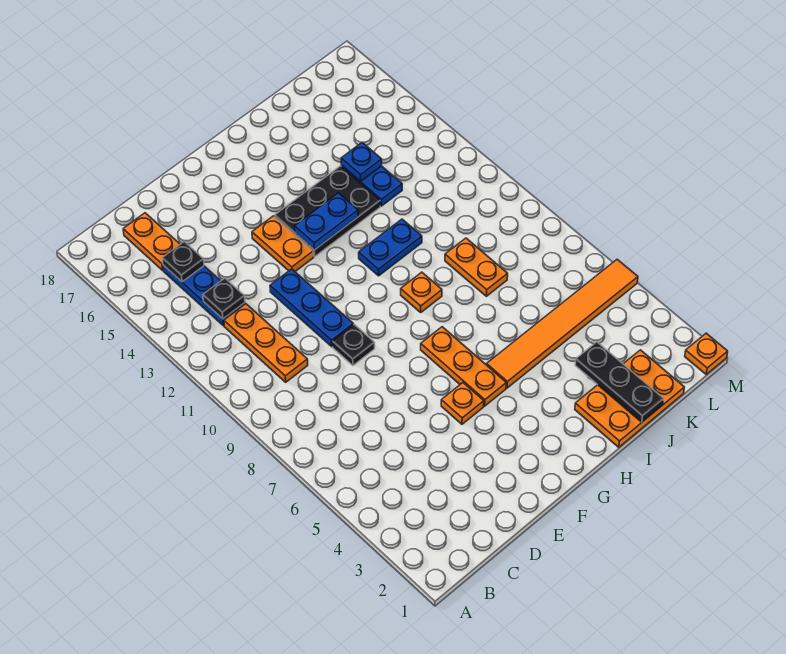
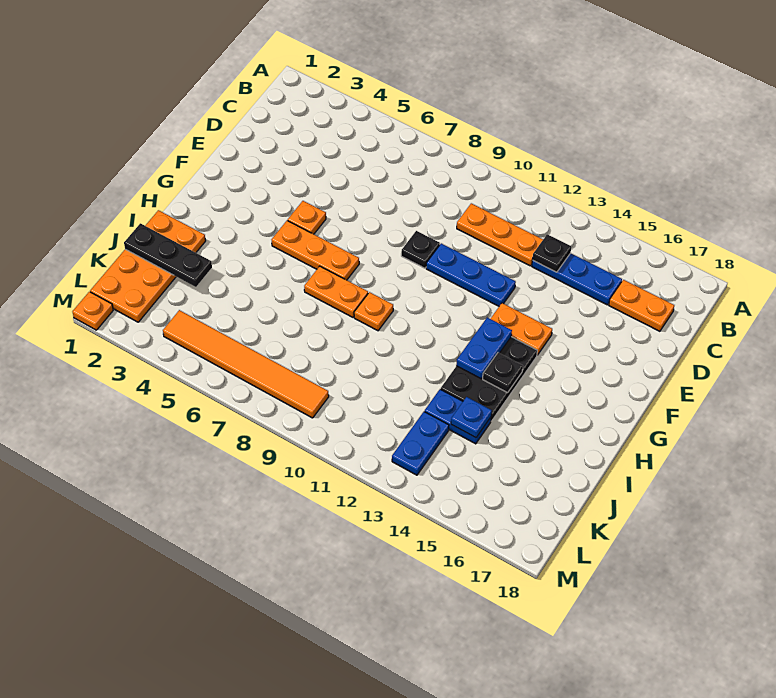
black 1x1 plate [162,242,204,282] -> black 1x1 plate moved to [483,353,523,393]
orange 1x6 tile [487,259,638,388] -> orange 1x6 tile turned to [163,310,329,418]
blue 1x2 plate [359,219,422,276] -> blue 1x2 plate moved to [392,412,449,475]
orange 2x3 plate [575,350,684,447] -> orange 2x4 plate [90,210,206,322]
orange 1x2 plate [445,238,508,296] -> orange 1x2 plate moved to [304,266,368,317]

